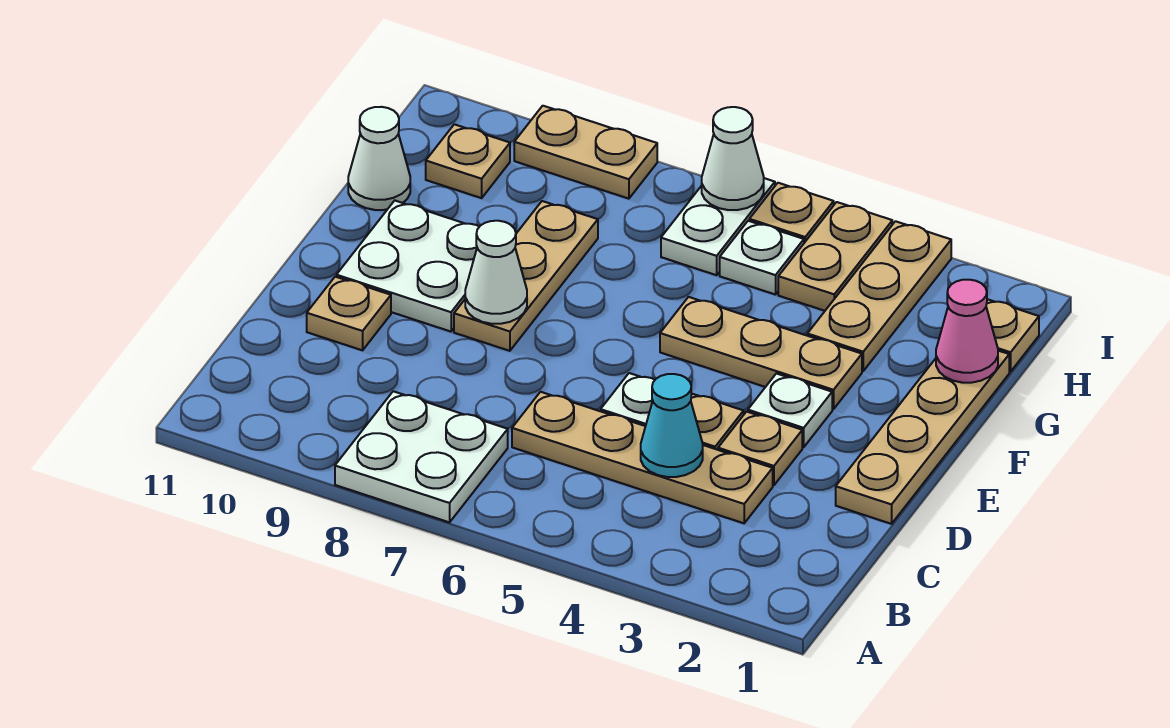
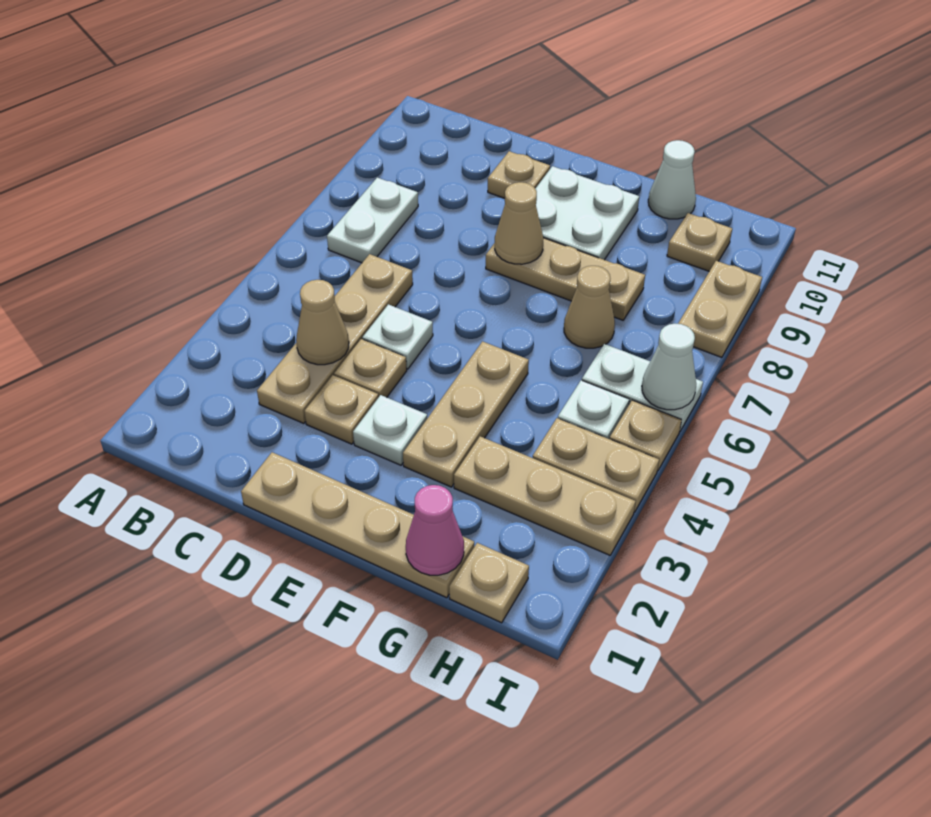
white 2x2 plate [335,391,508,522] -> white 1x2 plate [327,178,418,263]
cyan 1x1 cone [641,374,703,477] -> tan 1x1 cone [296,280,349,365]
white 1x1 cone [465,221,527,324] -> tan 1x1 cone [495,182,543,264]
none -> tan 1x1 cone [564,266,615,348]

